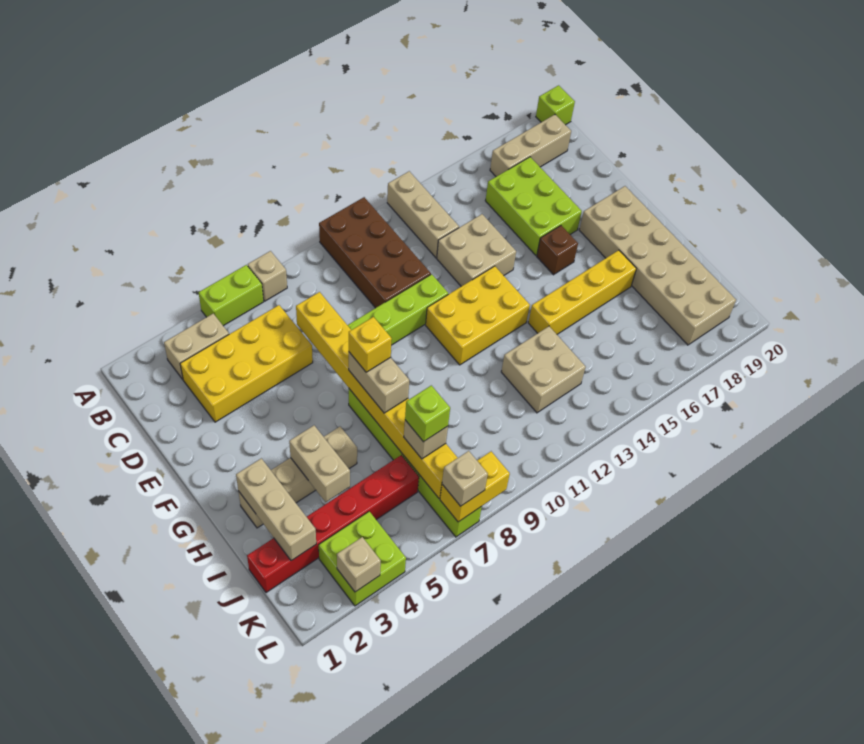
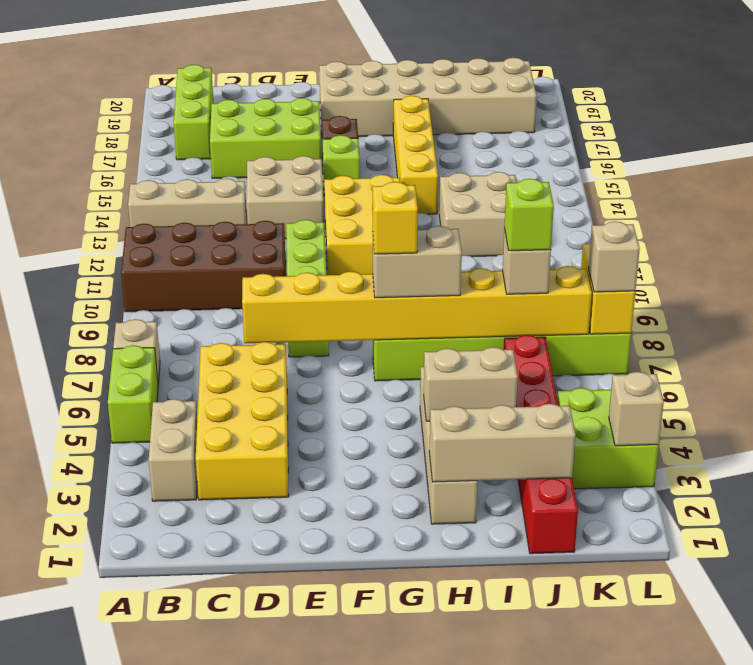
lime 1x1 brick [536,85,575,125] -> lime 1x1 brick moved to [323,135,360,196]
tan 1x3 brick [490,115,571,177] -> lime 1x3 brick [174,65,213,160]

